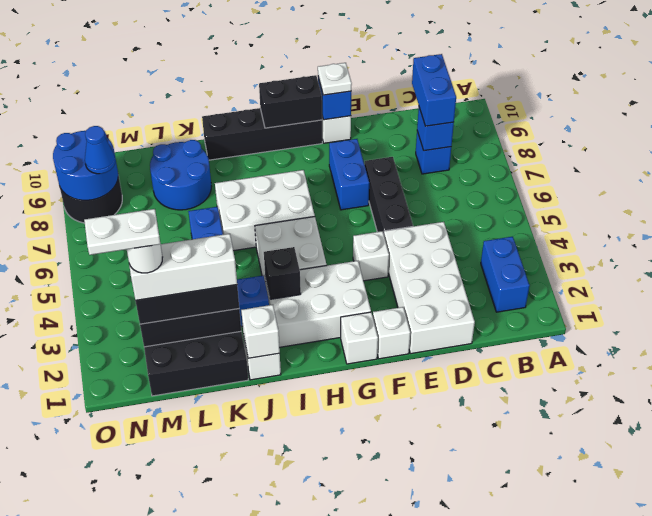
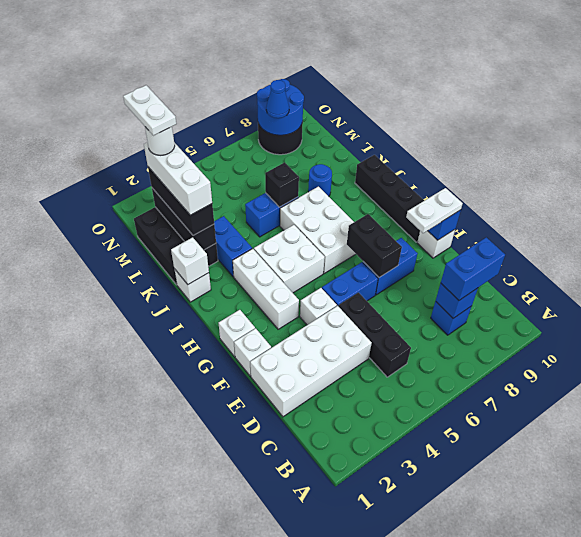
blue 1x2 brick [481,237,530,312] -> blue 1x2 brick moved to [322,262,378,307]
black 1x3 brick [365,157,413,234] -> black 1x3 brick turned to [339,293,411,377]
white 1x1 plate [318,63,352,95] -> white 1x2 plate [406,188,463,233]
white 2x3 brick [265,261,371,347] -> white 1x3 brick [233,249,299,329]
black 1x2 brick [259,75,322,128] -> black 1x2 brick moved to [347,214,402,277]
black 1x1 brick [264,247,301,299] -> black 1x1 brick moved to [265,162,299,207]
blue 2x2 round brick [150,140,211,210] -> blue 1x1 round brick [308,164,332,196]

